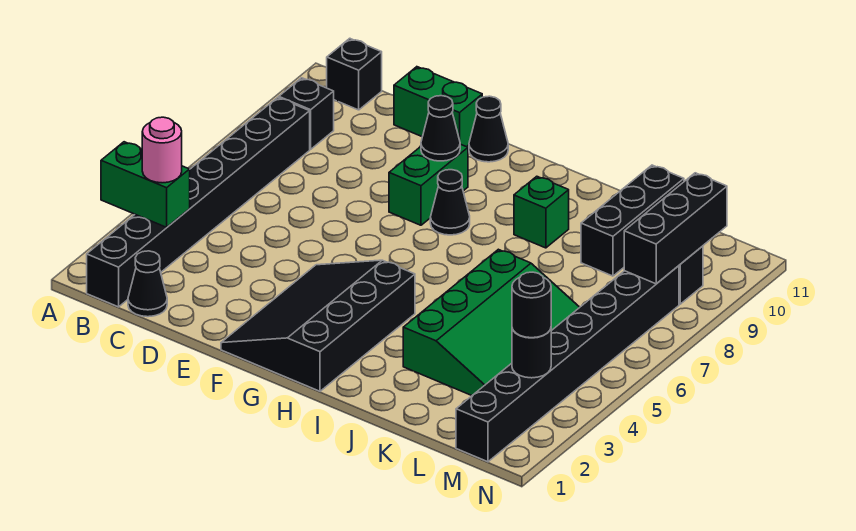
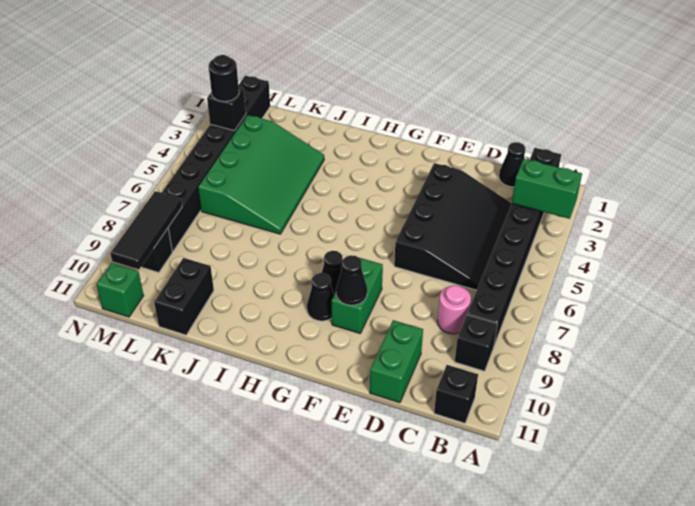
pink 1x1 round brick [142,117,182,183] -> pink 1x1 round brick moved to [437,286,471,334]
green 1x2 brick [394,67,482,147] -> green 1x2 brick turned to [370,320,423,403]
black 3x4 slope [221,260,415,391] -> black 3x4 slope moved to [394,163,512,290]
black 1x1 cone [469,96,508,162] -> black 1x1 cone moved to [307,273,334,321]
green 1x1 brick [514,176,569,248] -> green 1x1 brick moved to [96,263,144,317]
green 3x4 slope [403,249,580,395] -> green 3x4 slope turned to [198,115,324,234]
black 1x3 brick [581,165,684,276] -> black 1x2 brick [154,258,214,335]
black 1x1 round brick [512,329,551,378] -> black 1x1 brick [207,87,246,131]
black 1x3 brick [624,173,727,284] -> black 1x3 tile [110,191,182,269]

